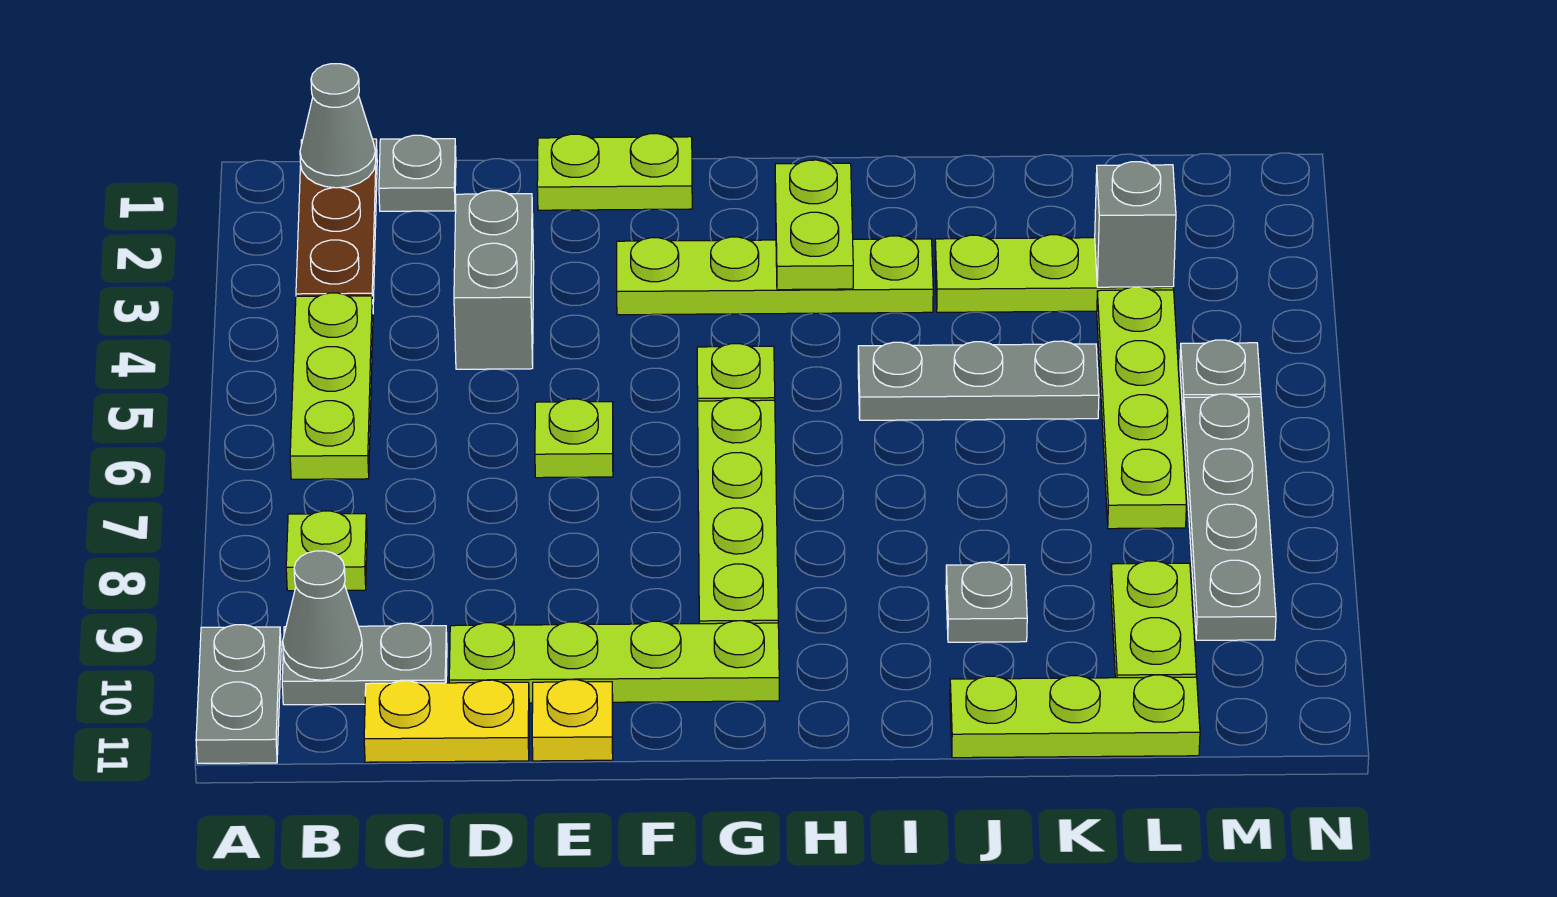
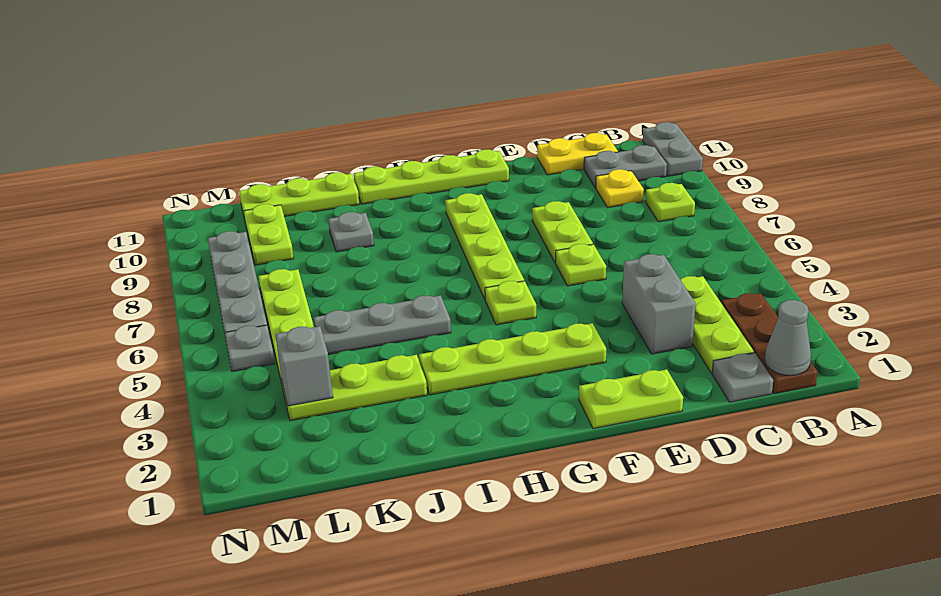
lime 1x3 plate [290,293,373,479] -> lime 1x3 plate moved to [680,276,754,373]
grey 1x1 cone [283,551,362,680] -> none
lime 1x4 plate [449,621,779,703] -> lime 1x4 plate moved to [354,150,509,204]
yellow 1x1 plate [532,680,613,761] -> yellow 1x1 plate moved to [596,169,644,207]
lime 1x2 plate [775,160,853,290] -> lime 1x2 plate moved to [532,201,593,263]

